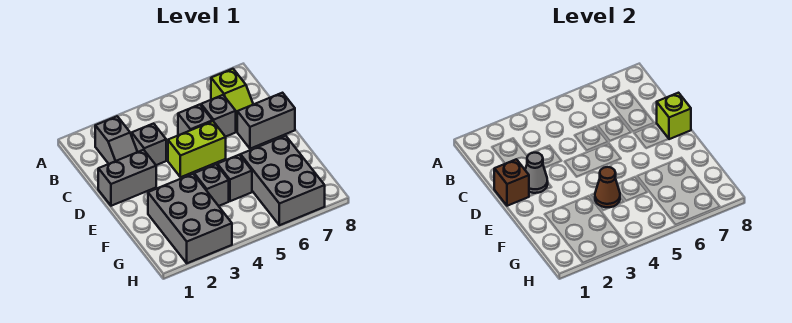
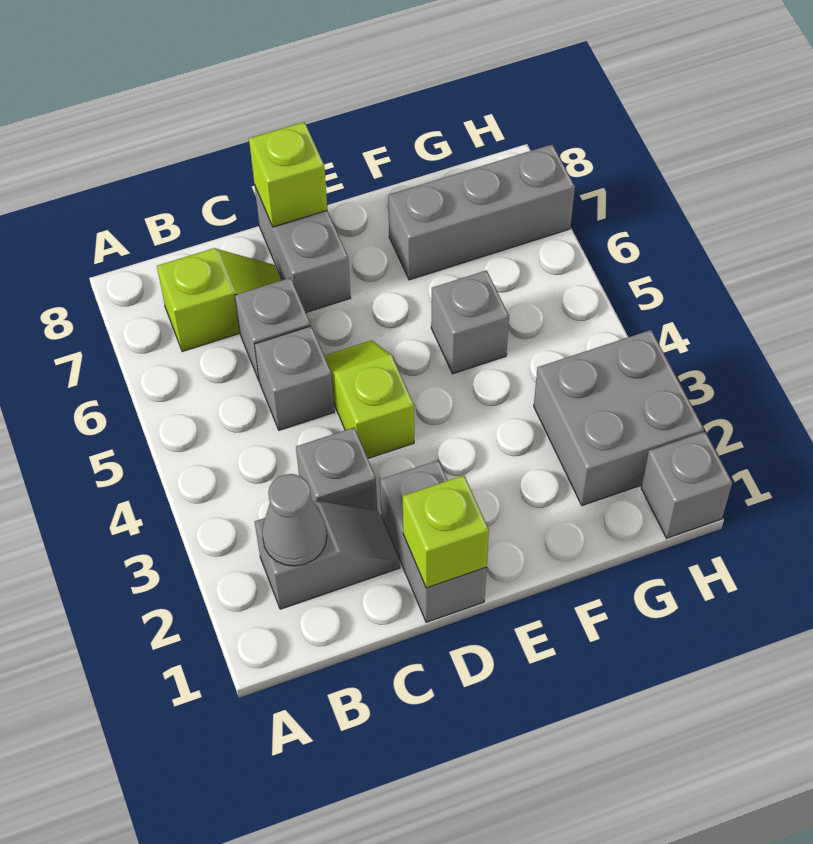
brown 1x1 brick [494,159,529,206] -> lime 1x1 brick [403,475,489,588]
grey 1x1 cone [525,153,548,193] -> grey 1x1 cone moved to [262,474,327,566]
lime 1x2 brick [168,121,226,177] -> lime 1x2 slope [324,340,414,458]
grey 2x3 brick [148,174,232,263] -> grey 2x2 brick [534,330,704,506]
grey 1x1 brick [194,164,229,206] -> grey 1x1 brick moved to [641,432,732,538]
brown 1x1 cone [595,167,620,207] -> none
grey 2x3 brick [241,136,325,225] -> grey 1x3 brick [388,144,575,280]

